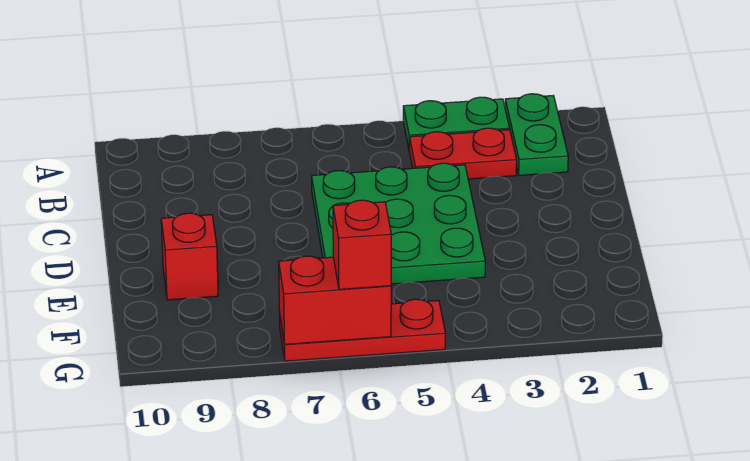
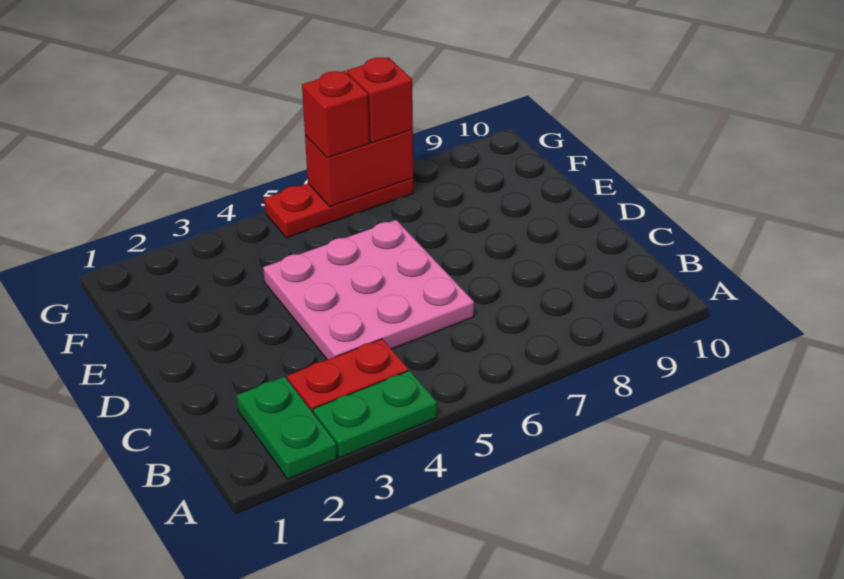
green 3x3 plate [312,163,485,284] -> pink 3x3 plate [263,220,474,360]
red 1x1 brick [161,213,218,300] -> red 1x1 brick moved to [347,57,413,143]

